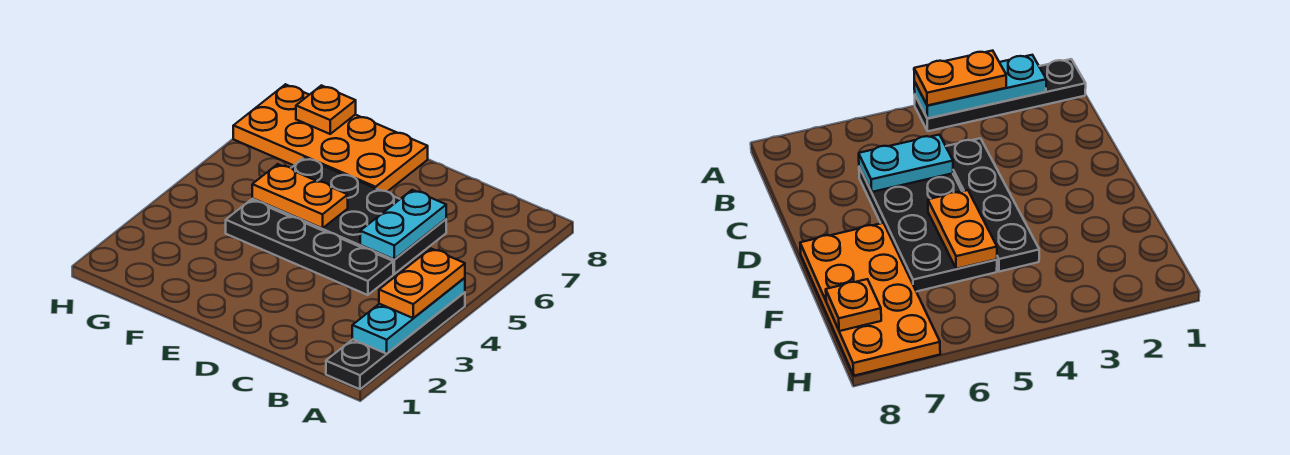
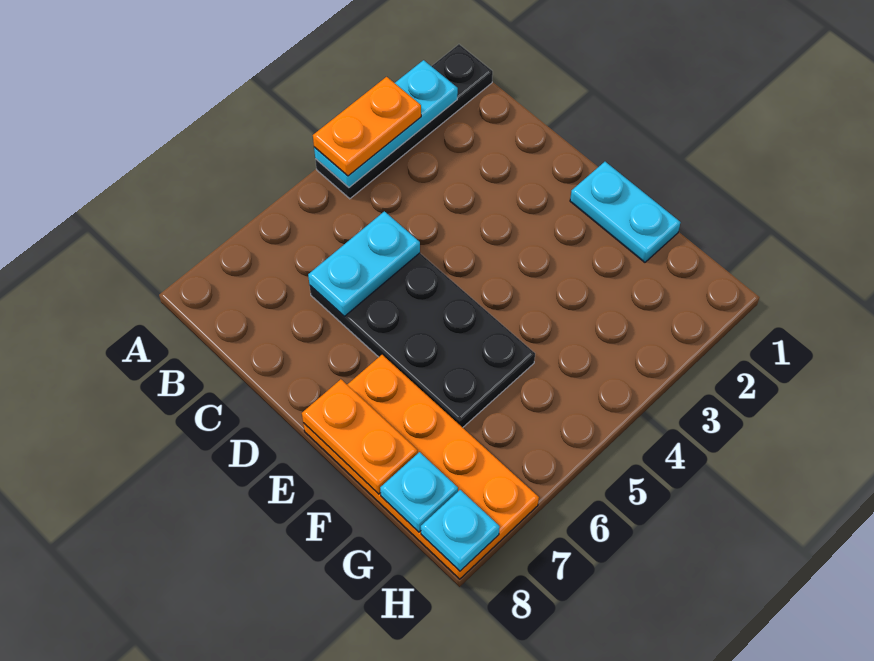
black 1x4 plate [226,200,393,295] -> none
none -> cyan 1x2 plate [570,162,680,262]
orange 1x2 plate [252,164,348,228] -> orange 1x2 plate moved to [302,379,418,494]
orange 1x1 plate [296,85,356,134] -> cyan 1x1 plate [380,452,458,532]
none -> cyan 1x1 plate [421,490,500,571]

